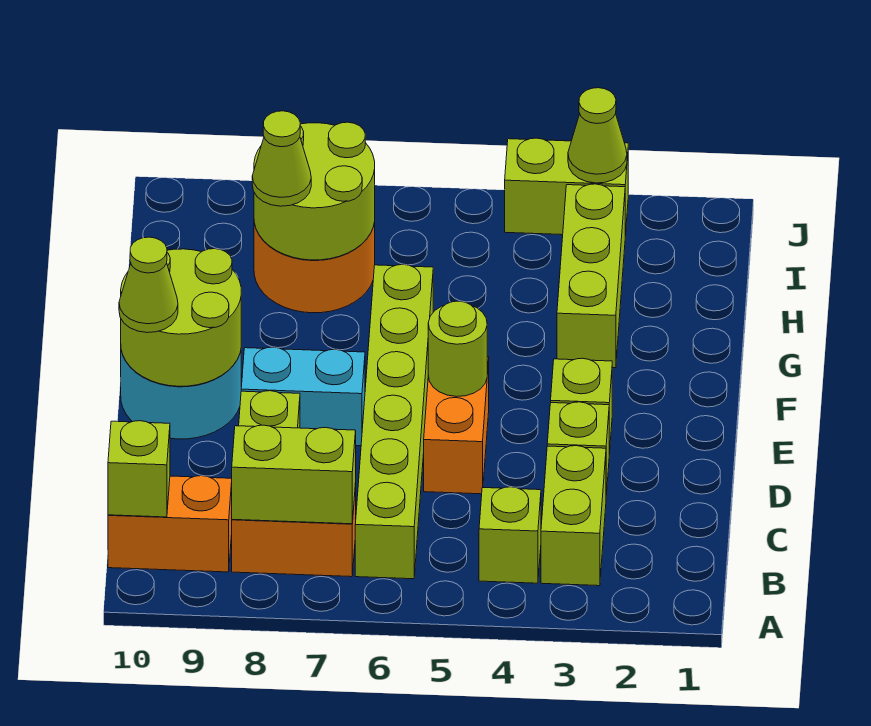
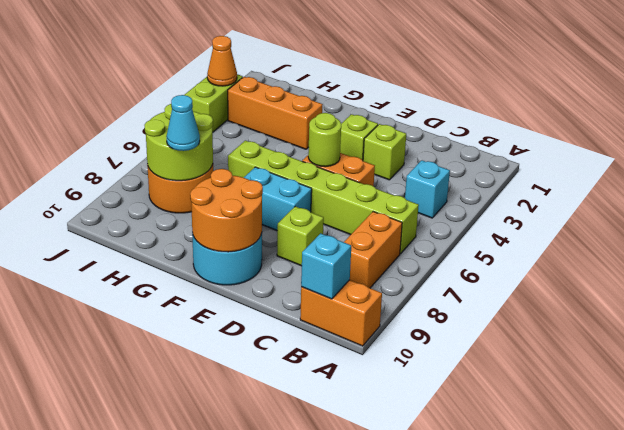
lime 1x2 brick [541,446,606,586] -> none
lime 1x1 brick [479,487,541,583] -> cyan 1x1 brick [405,160,450,218]
lime 1x2 brick [232,425,356,524] -> none
orange 1x2 brick [108,476,232,572] -> orange 1x2 brick turned to [300,280,382,346]
lime 1x1 brick [108,421,170,517] -> cyan 1x1 brick [301,233,351,299]
cyan 1x2 brick [241,347,365,446] -> cyan 1x2 brick turned to [244,167,312,231]
lime 2x2 round brick [121,249,241,386] -> orange 2x2 round brick [190,169,263,252]
lime 1x1 cone [119,237,178,333] -> none
lime 1x3 brick [557,184,625,368] -> orange 1x3 brick [228,77,323,149]
lime 1x1 cone [252,111,311,206] -> cyan 1x1 cone [166,95,200,151]
lime 1x1 cone [568,88,627,183] -> orange 1x1 cone [207,36,237,86]

